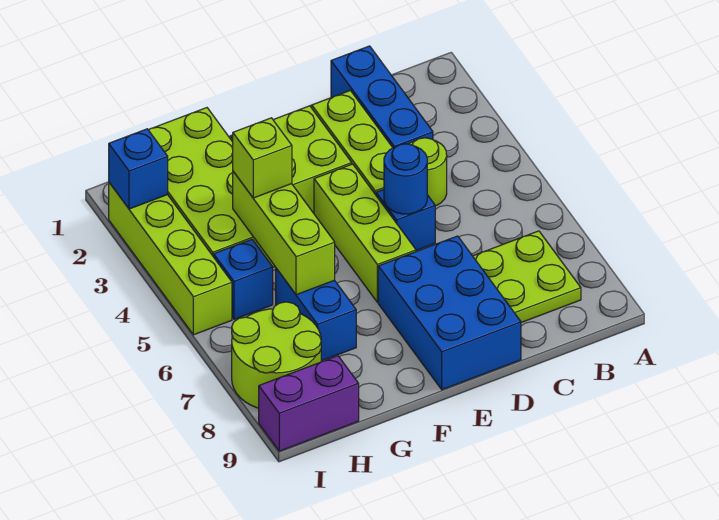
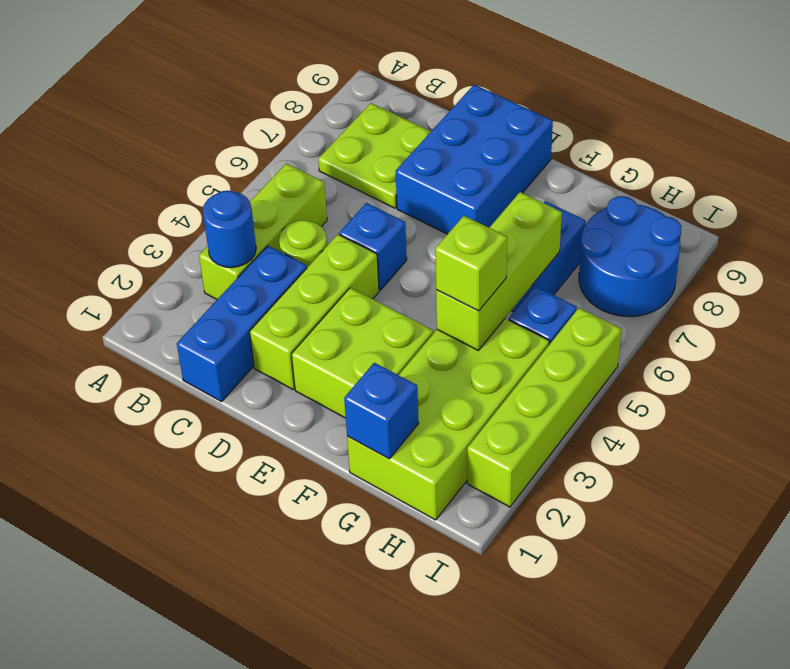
blue 1x1 round brick [384,144,427,214] -> blue 1x1 round brick moved to [203,191,256,268]
lime 1x3 brick [314,164,416,302] -> lime 1x3 brick moved to [199,164,327,299]
lime 2x2 round brick [232,302,321,408] -> blue 2x2 round brick [579,196,681,317]
purple 1x2 brick [259,356,359,451] -> none
blue 1x1 brick [109,129,168,209] -> blue 1x1 brick moved to [344,363,419,459]

